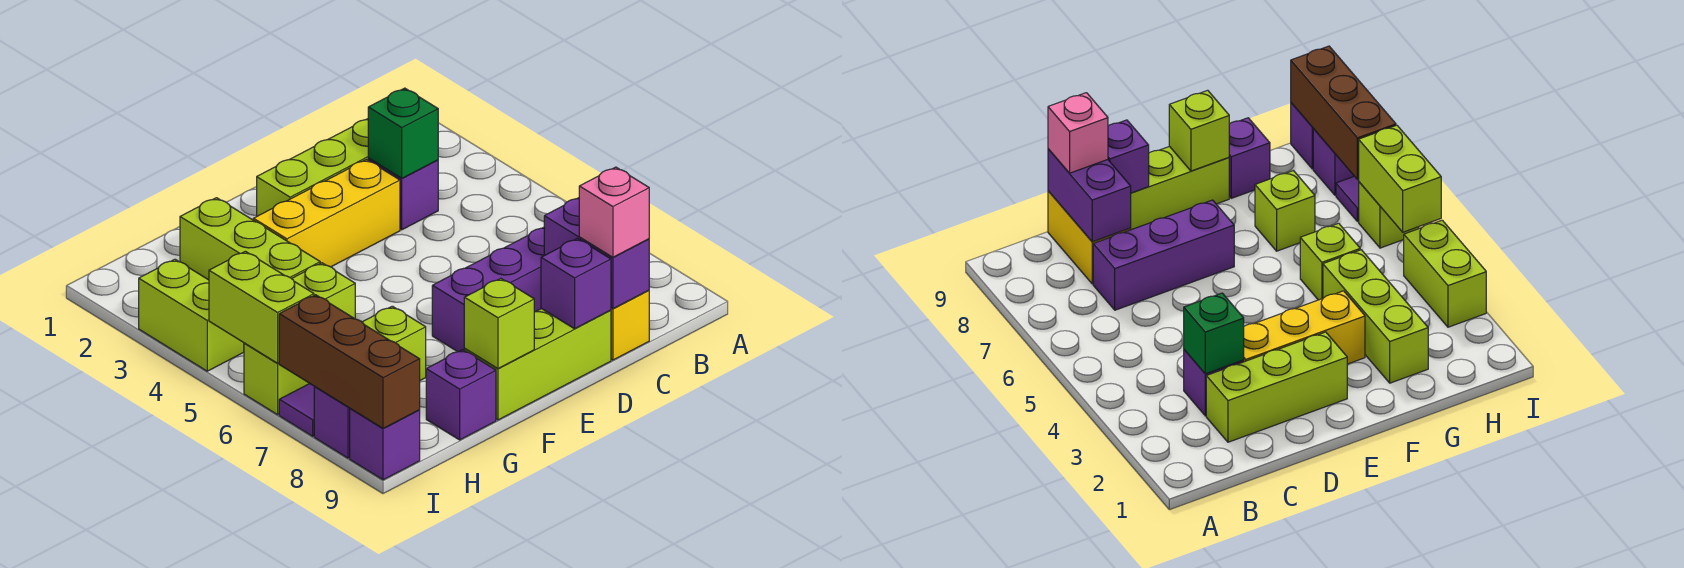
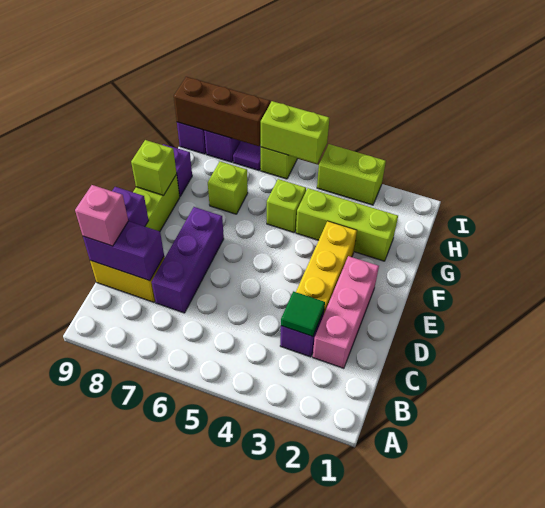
lime 1x3 brick [257,119,369,216] -> pink 1x3 brick [313,256,379,368]
green 1x1 brick [368,88,438,178] -> green 1x1 tile [281,291,325,337]

